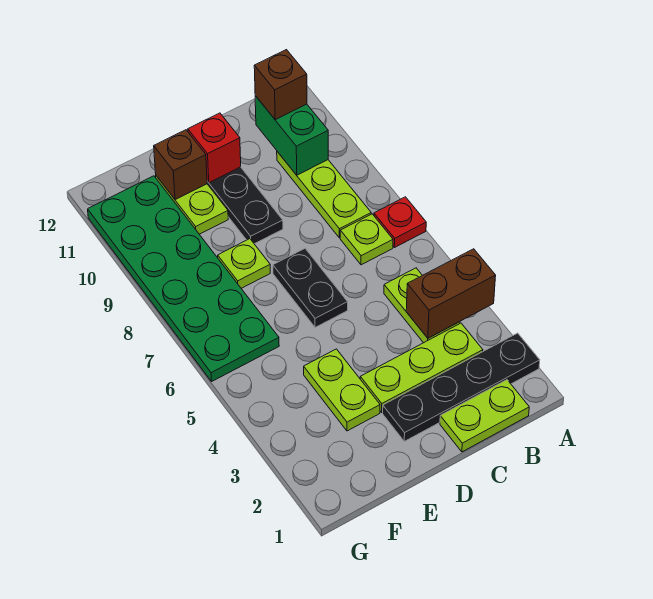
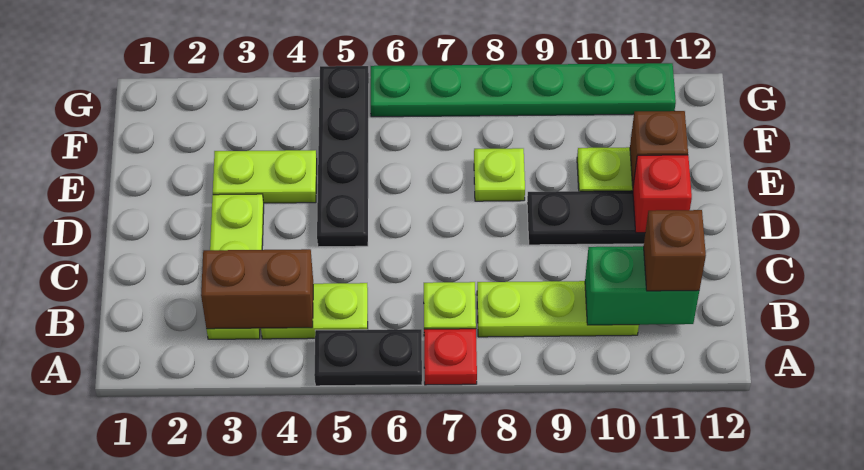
black 1x4 plate [383,333,540,441] -> black 1x4 plate moved to [317,66,369,247]
brown 1x2 brick [406,249,496,338] -> brown 1x2 brick turned to [201,249,313,329]
lime 1x2 plate [440,380,529,452] -> none
black 1x2 plate [273,249,348,327] -> black 1x2 plate moved to [314,329,422,386]
green 2x6 plate [88,176,279,381] -> green 1x6 plate [371,63,676,117]

